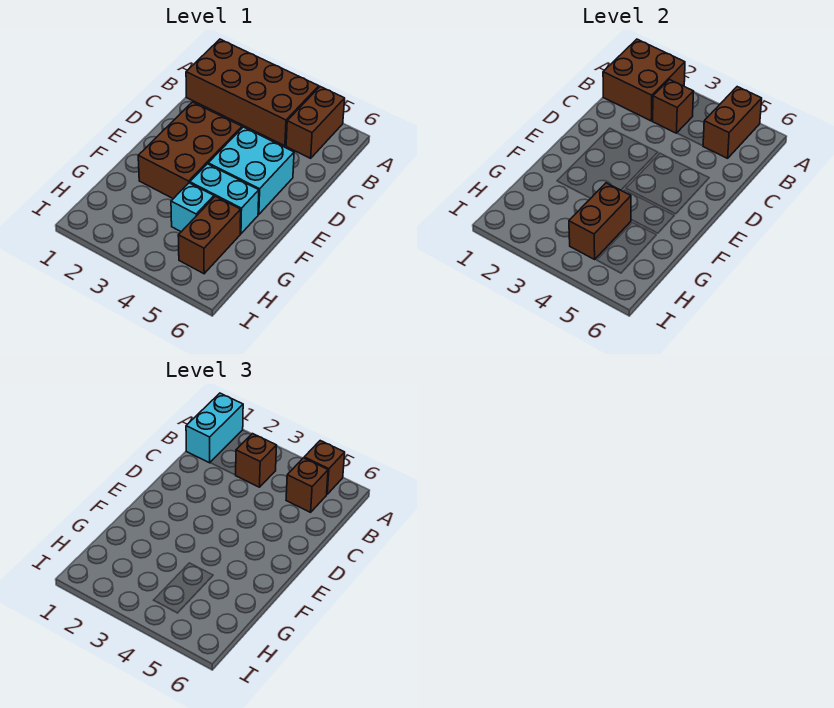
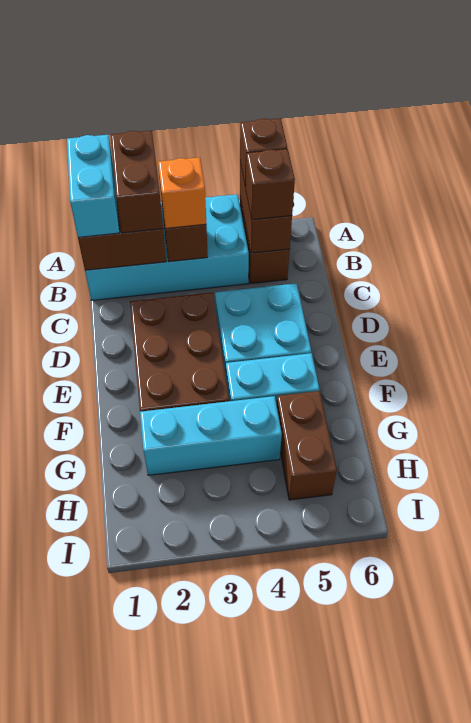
brown 2x4 brick [186,39,319,146] -> cyan 2x4 brick [85,194,249,300]
brown 1x1 brick [235,434,277,487] -> orange 1x1 brick [158,157,206,229]
cyan 1x1 brick [171,183,214,232] -> cyan 1x3 brick [140,396,282,475]
brown 1x2 brick [569,183,631,259] -> brown 1x2 brick moved to [111,131,163,233]

